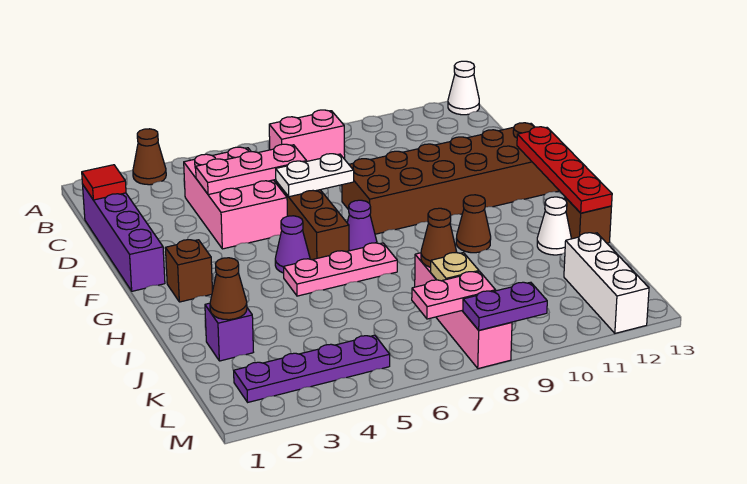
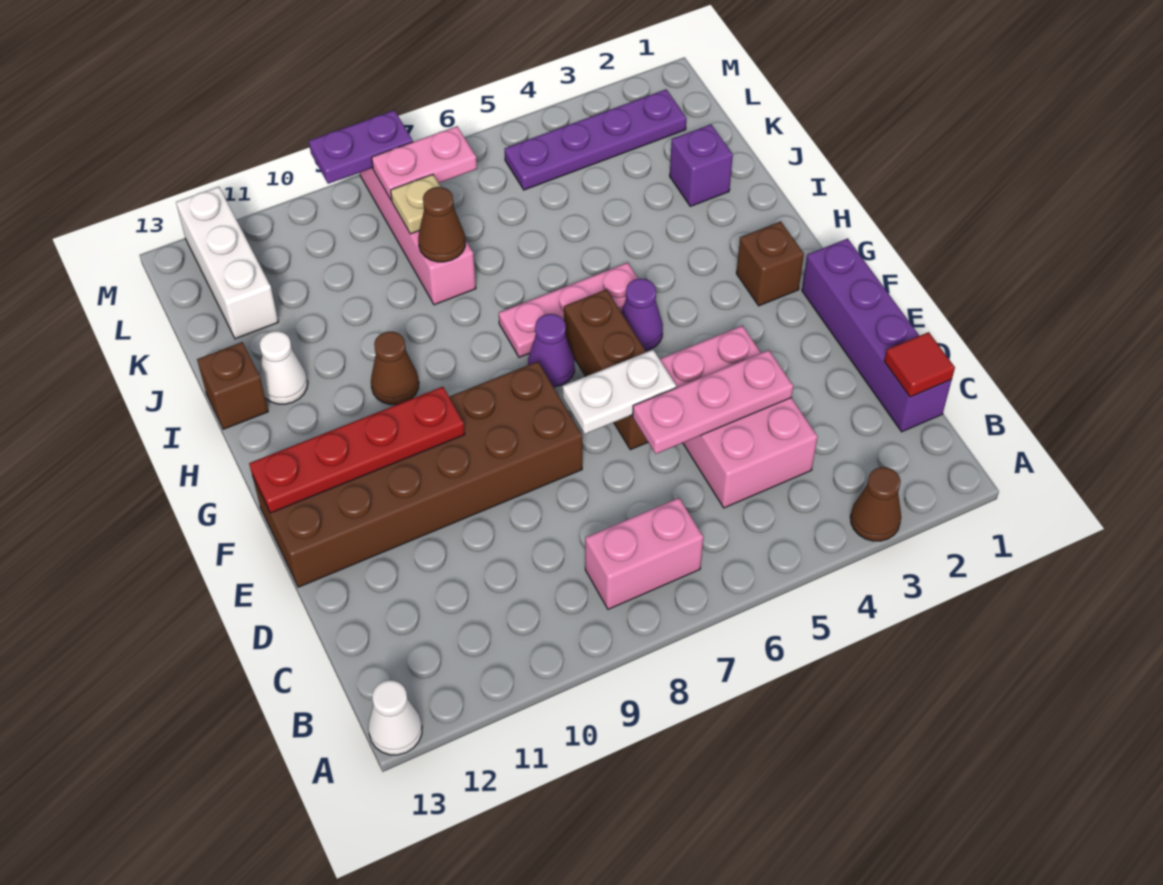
red 1x4 plate [517,127,612,213] -> red 1x4 plate turned to [249,387,465,513]
brown 1x1 cone [210,258,247,320] -> none

